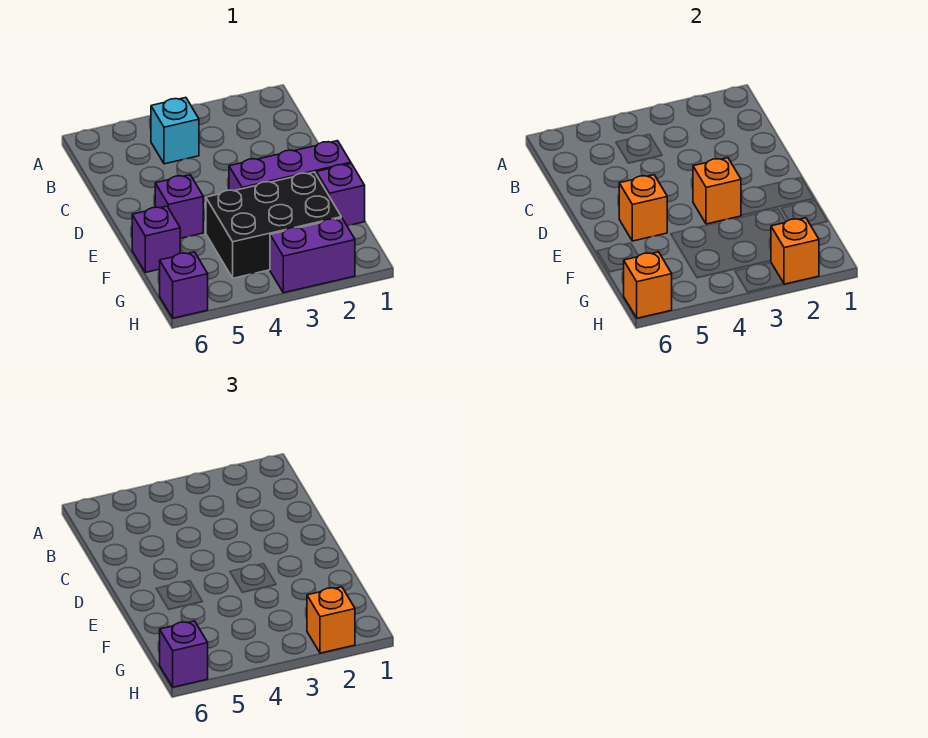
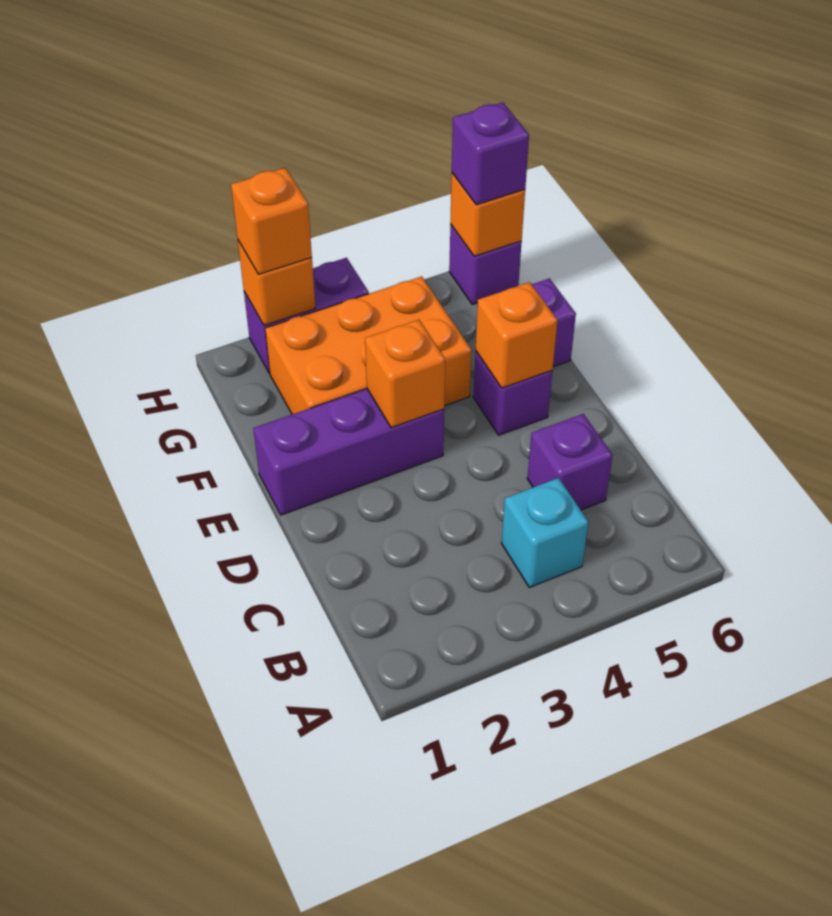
purple 1x1 brick [316,164,365,226] -> purple 1x1 brick moved to [527,414,613,510]
black 2x3 brick [206,172,341,278] -> orange 2x3 brick [265,276,472,414]

